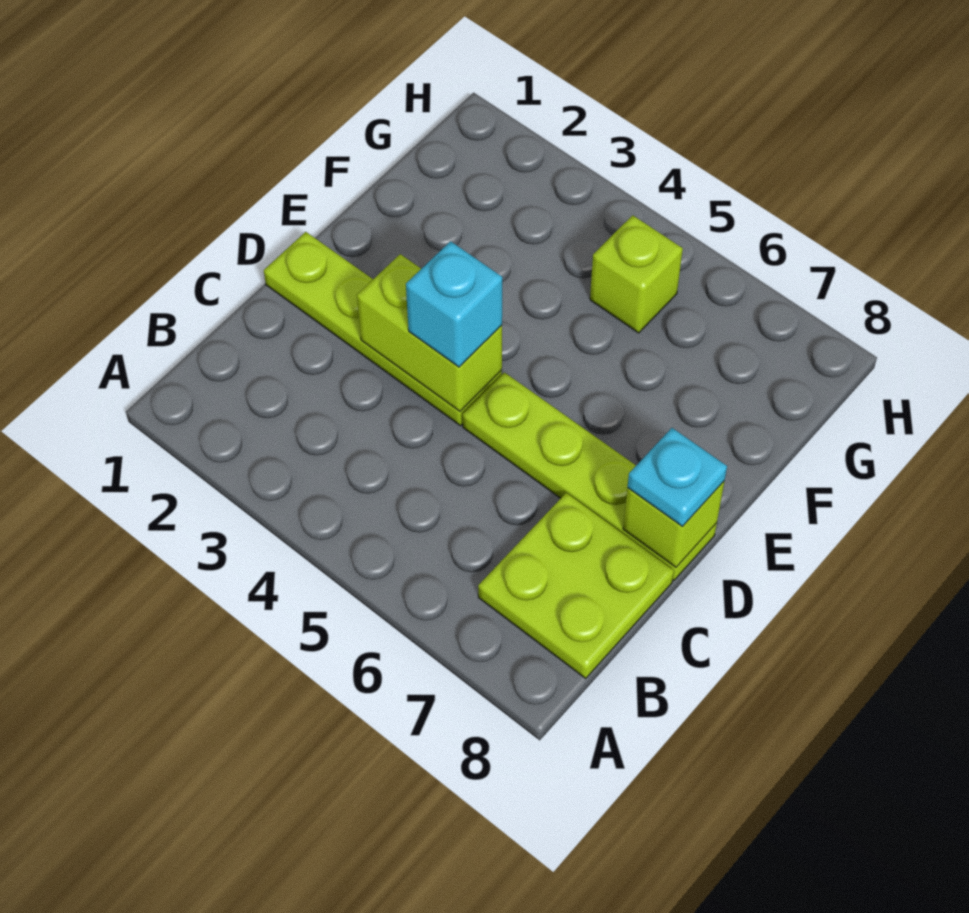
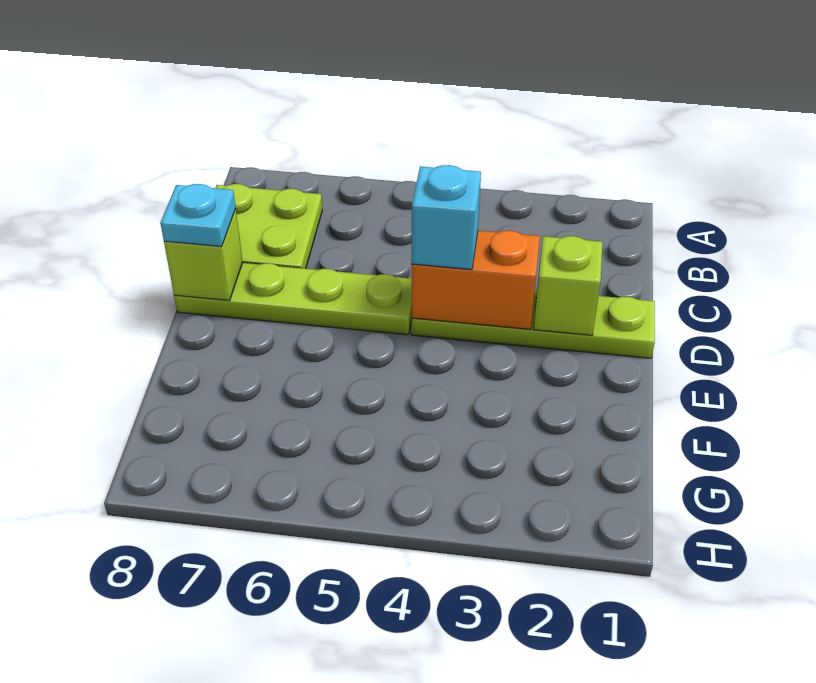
lime 1x2 brick [357,254,502,411] -> orange 1x2 brick [412,230,540,329]
lime 1x1 brick [590,215,683,333] -> lime 1x1 brick moved to [534,236,602,335]

